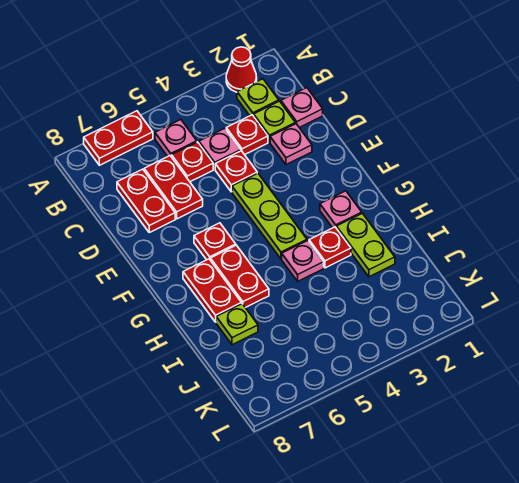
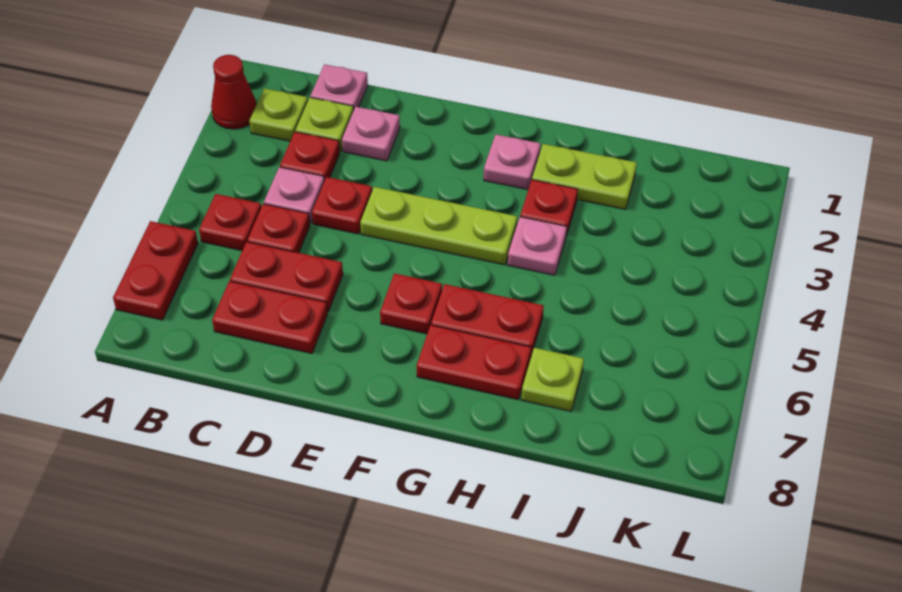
pink 1x1 plate [155,120,197,157] -> red 1x1 plate [199,194,261,251]

